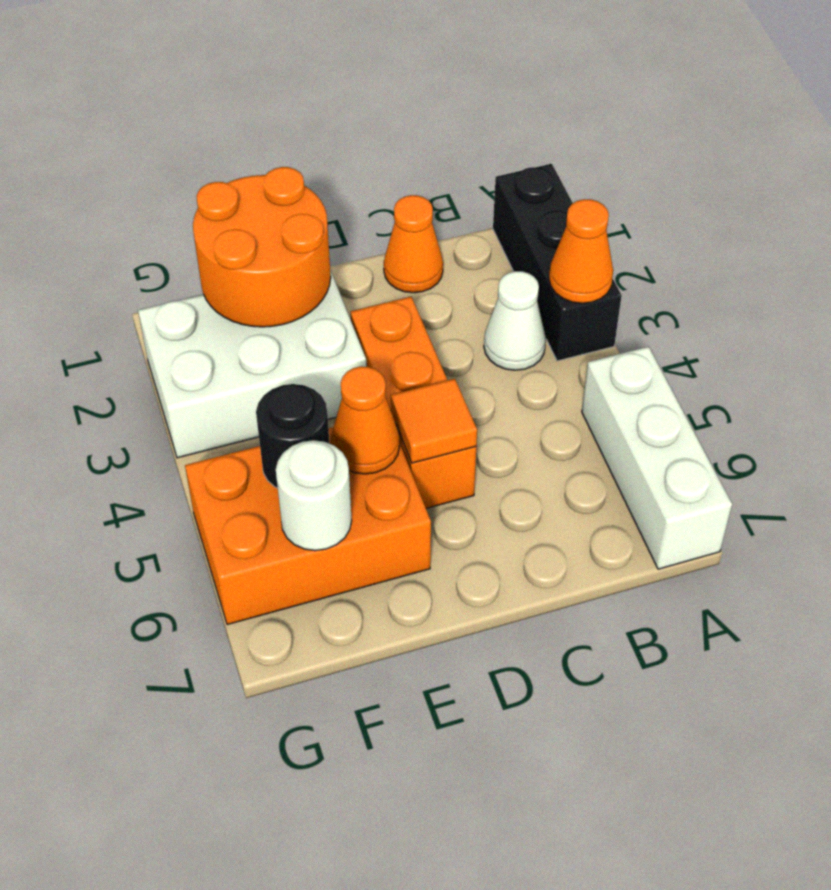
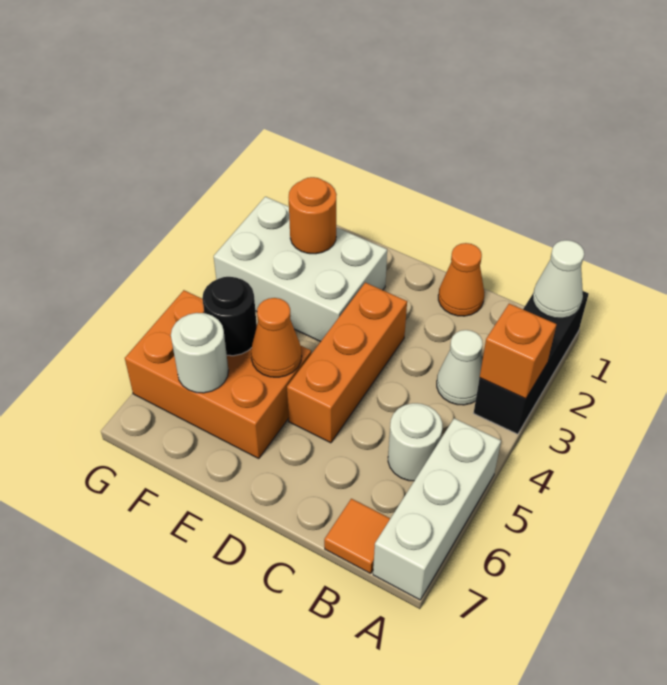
none -> white 1x1 cone [533,240,584,318]
orange 1x1 cone [549,199,613,303] -> orange 1x1 brick [480,304,557,399]
none -> white 1x1 round brick [388,403,442,481]
orange 1x1 tile [391,379,477,463] -> orange 1x1 tile moved to [324,499,390,573]
orange 2x2 round brick [193,167,331,327] -> orange 1x1 round brick [289,177,337,254]

